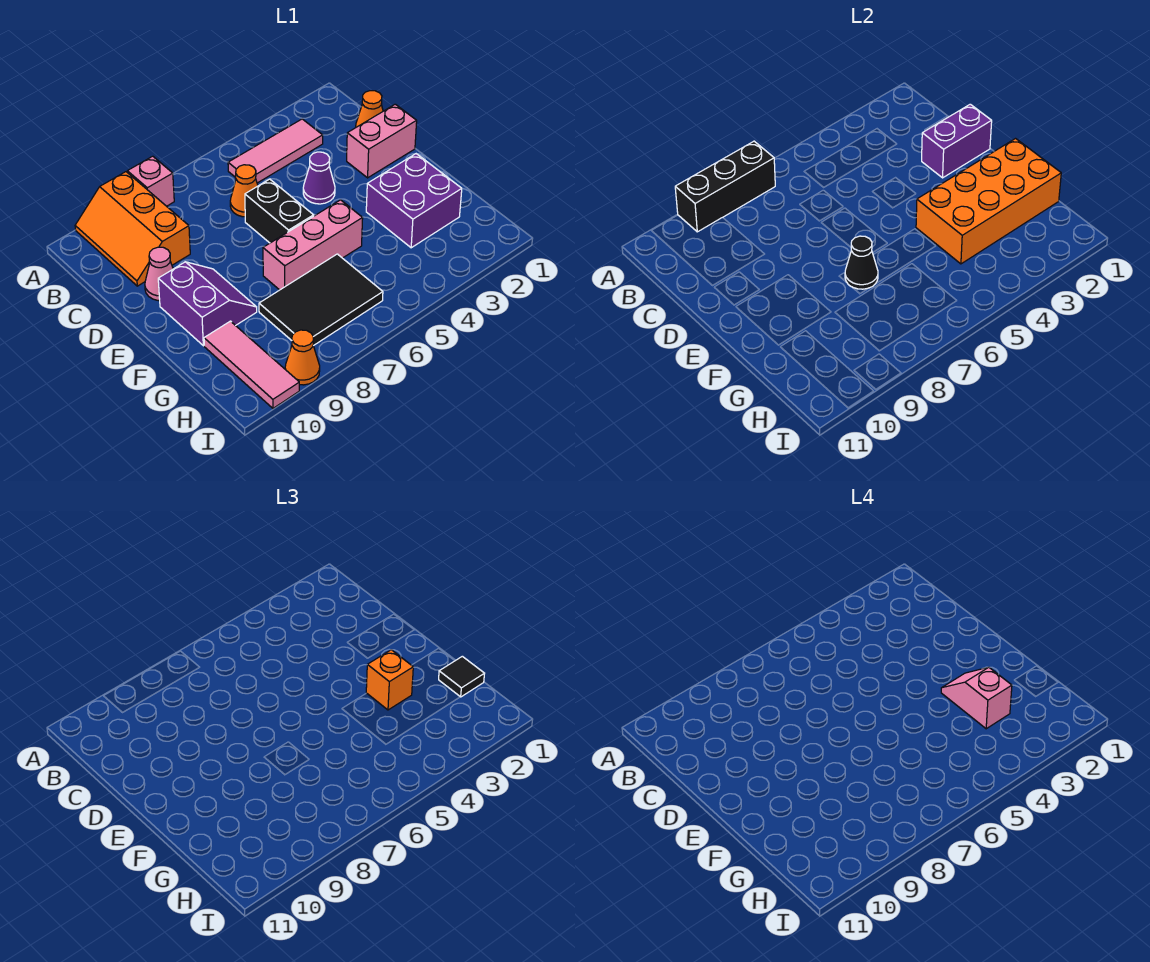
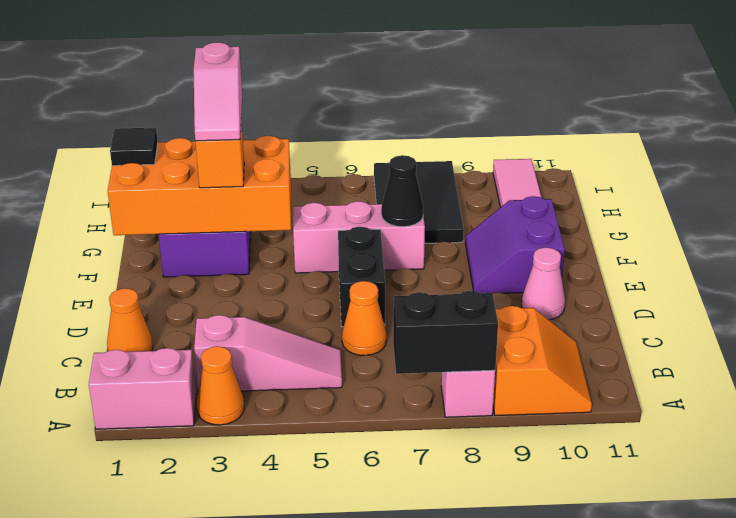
black 1x3 brick [675,141,775,232] -> black 1x2 brick [393,291,498,374]
orange 2x3 slope [75,172,190,286] -> orange 2x2 slope [493,306,592,416]
pink 1x3 tile [228,119,323,183] -> pink 1x3 slope [194,315,342,391]
pink 1x2 brick [347,104,417,178] -> pink 1x2 brick moved to [89,348,196,429]
purple 1x2 brick [922,104,992,178] -> none
purple 1x1 cone [303,152,335,204] -> none
black 2x3 tile [259,254,383,346] -> black 2x3 tile turned to [374,161,464,244]
orange 1x1 cone [285,330,320,385] -> orange 1x1 cone moved to [197,346,244,425]

